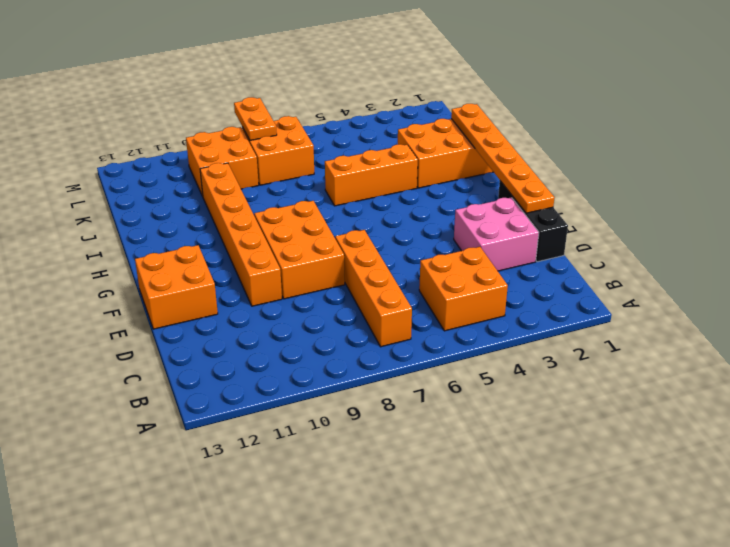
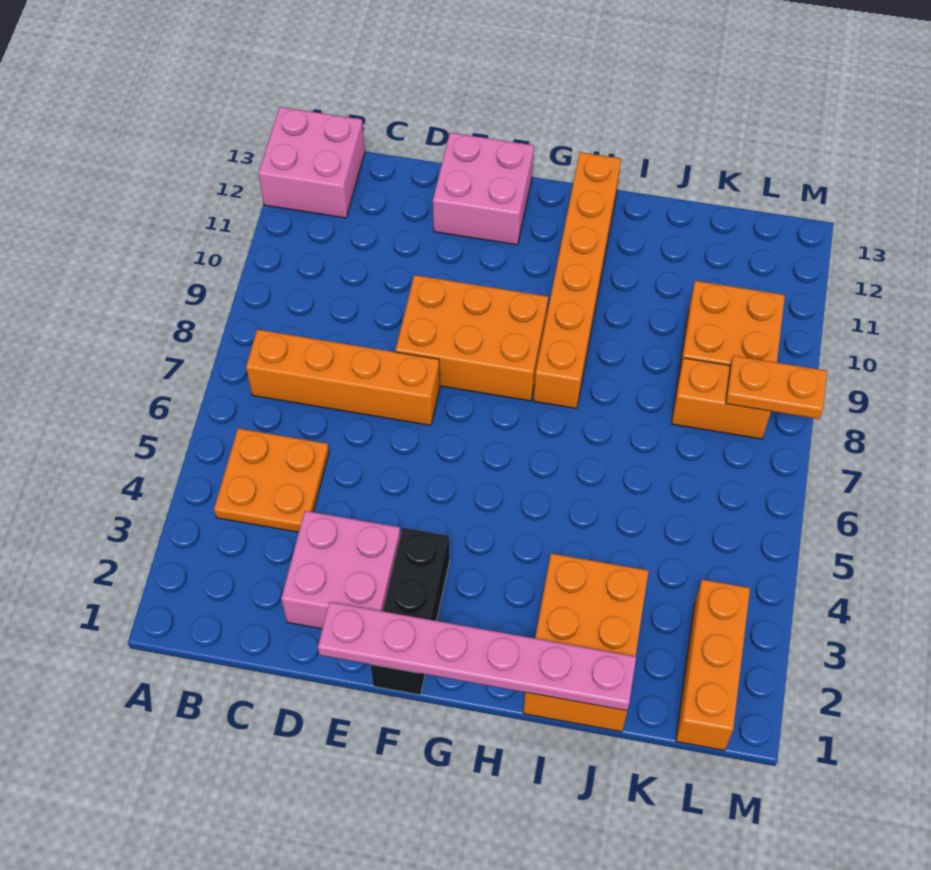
none -> pink 2x2 brick [259,107,365,218]
orange 2x2 brick [419,247,508,331] -> orange 2x2 plate [214,428,329,532]
black 1x3 brick [498,181,568,262] -> black 1x3 brick turned to [370,528,450,695]
orange 1x6 plate [451,104,555,213] -> pink 1x6 plate [318,602,636,711]
orange 1x6 brick [200,163,282,306] -> orange 1x6 brick turned to [533,152,621,409]
orange 2x2 brick [135,245,218,329] -> pink 2x2 brick [433,133,534,245]
orange 1x3 brick [325,144,418,206] -> orange 1x3 brick moved to [676,580,750,750]
orange 2x2 brick [242,116,314,185] -> orange 1x2 brick [671,358,771,439]

